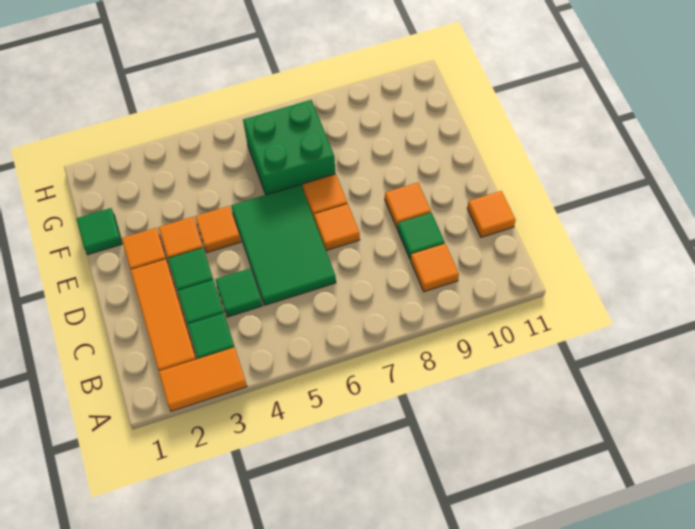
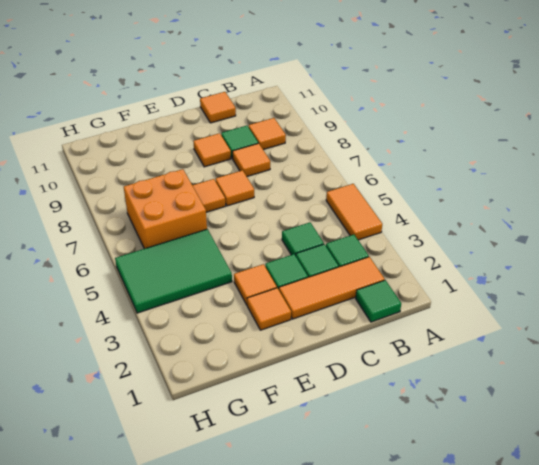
orange 1x2 tile [159,347,247,411] -> orange 1x2 tile moved to [326,184,382,240]
green 2x3 tile [231,185,336,305] -> green 2x3 tile moved to [115,229,232,313]
orange 1x1 tile [195,206,241,252] -> orange 1x1 tile moved to [232,143,270,176]
green 1x1 tile [76,208,122,255] -> green 1x1 tile moved to [356,280,401,322]
green 2x2 brick [243,100,335,195] -> orange 2x2 brick [124,169,207,249]

